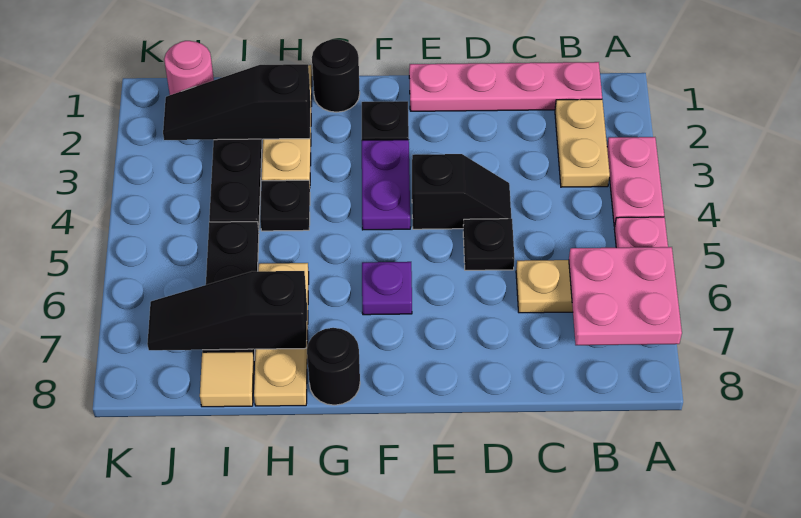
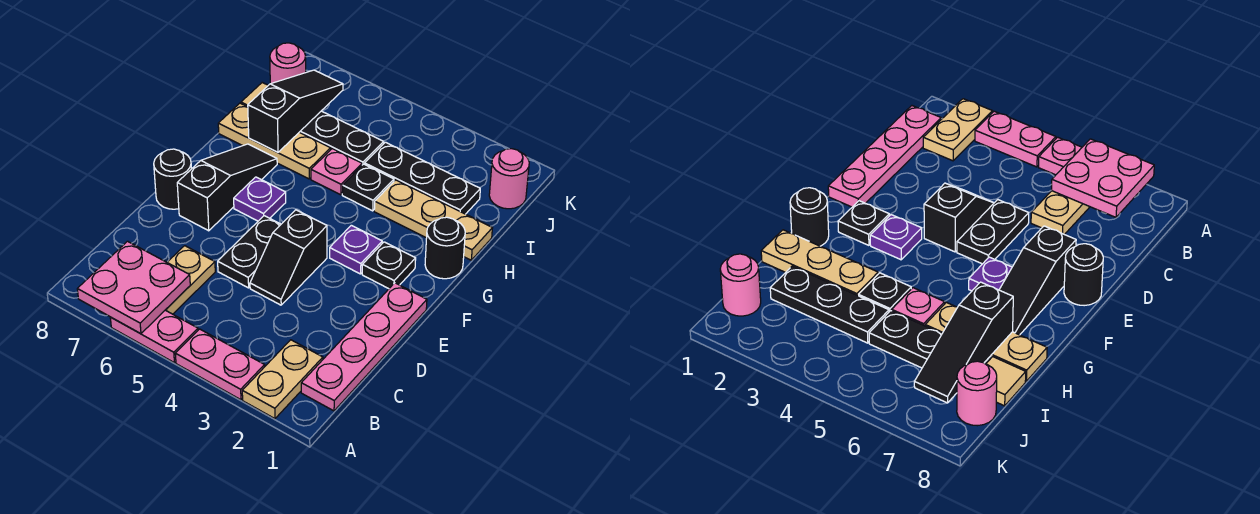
tan 1x2 plate [555,99,610,187] -> tan 1x2 plate turned to [242,340,323,419]
black 1x1 plate [463,219,514,270] -> black 1x2 plate [218,216,281,288]
purple 1x2 plate [362,140,410,230] -> purple 1x1 plate [330,225,382,274]
black 1x1 round brick [307,328,360,405] -> black 1x1 round brick moved to [154,149,191,209]
black 1x3 slope [163,64,311,140] -> black 1x3 slope moved to [177,144,277,231]
none -> pink 1x1 plate [311,149,362,195]
none -> pink 1x1 round brick [270,43,306,84]

